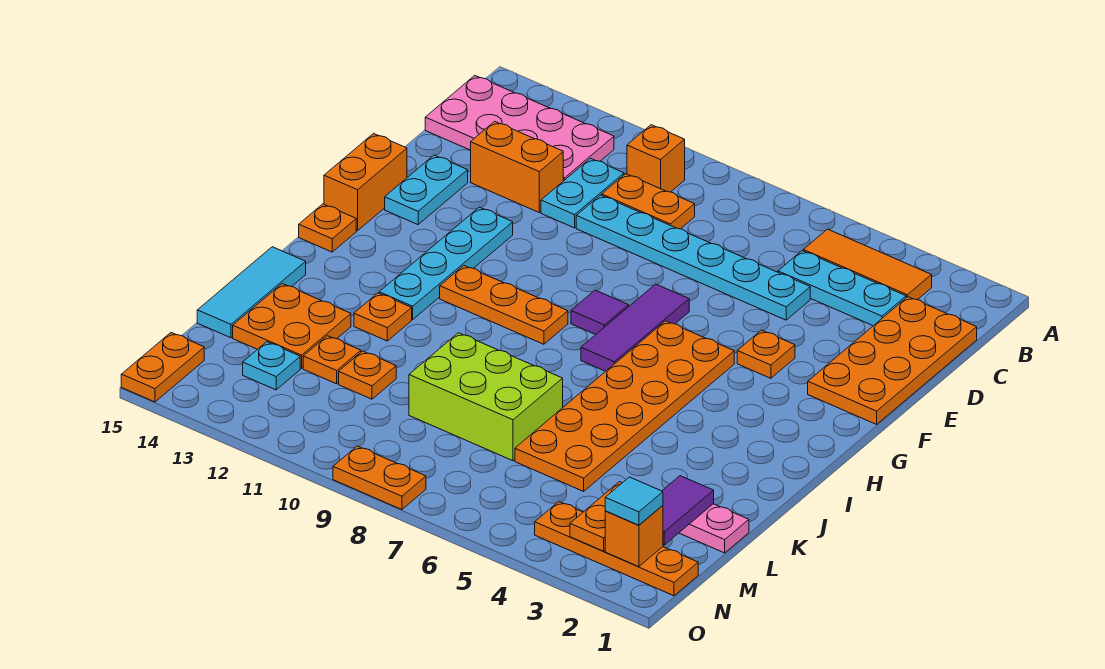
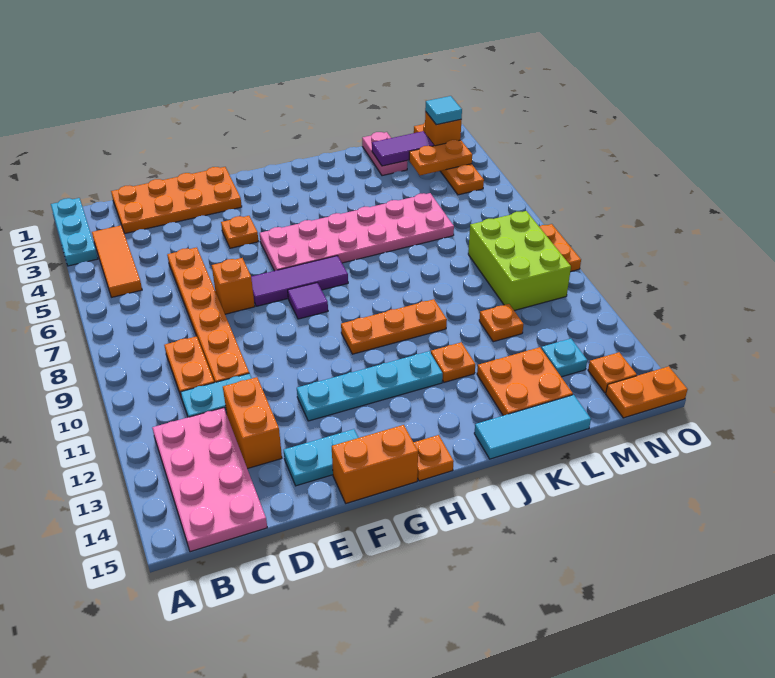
orange 1x1 brick [627,125,685,192] -> orange 1x1 brick moved to [212,258,255,314]
cyan 1x3 plate [778,251,906,326] -> cyan 1x3 plate moved to [51,198,98,266]
cyan 1x6 plate [576,195,810,320] -> orange 1x6 plate [167,247,249,383]
orange 2x6 plate [515,321,734,491] -> pink 2x6 plate [260,193,454,271]
orange 1x3 plate [440,266,568,344] -> orange 1x3 plate turned to [341,299,447,354]
lime 2x3 brick [409,333,563,461] -> lime 2x3 brick moved to [468,211,571,311]
orange 1x1 plate [303,336,361,384] -> orange 1x1 plate moved to [588,352,637,393]

